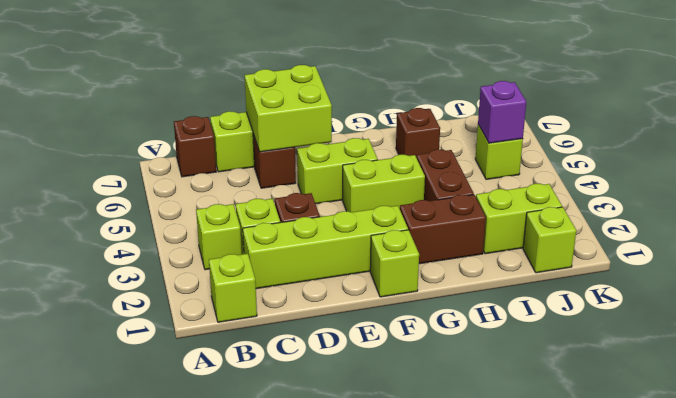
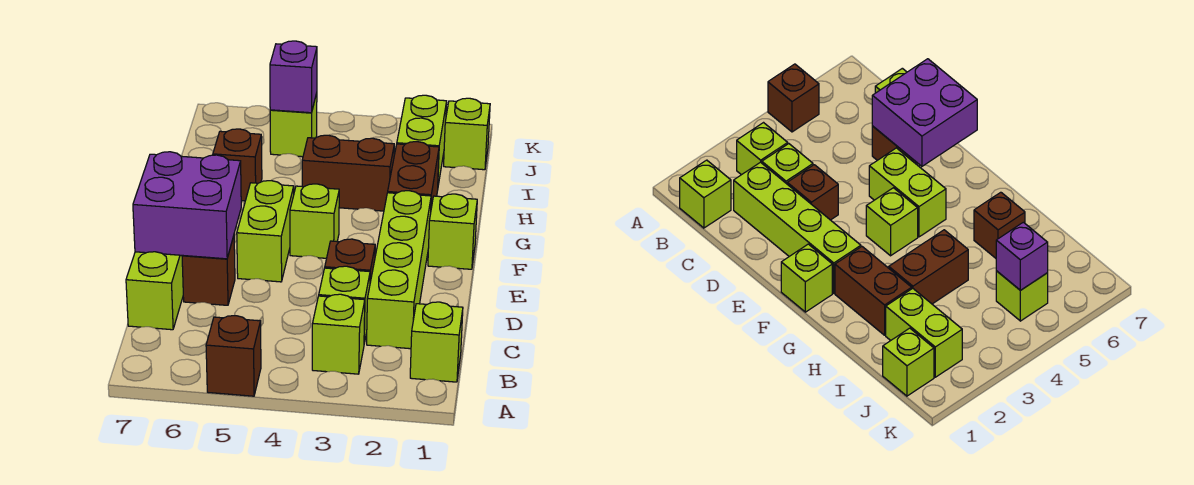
brown 1x1 brick [174,116,216,177] -> brown 1x1 brick moved to [206,316,261,396]
lime 2x2 brick [245,65,332,152] -> purple 2x2 brick [133,152,241,259]
lime 1x2 brick [343,155,425,212] -> lime 1x1 brick [290,184,339,258]

